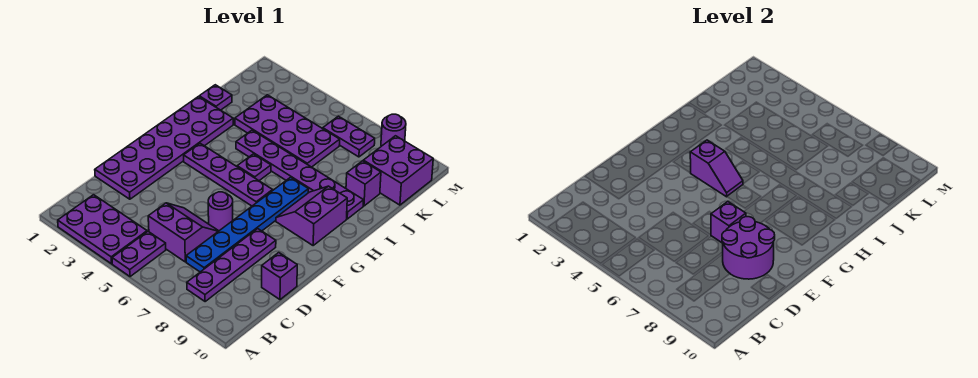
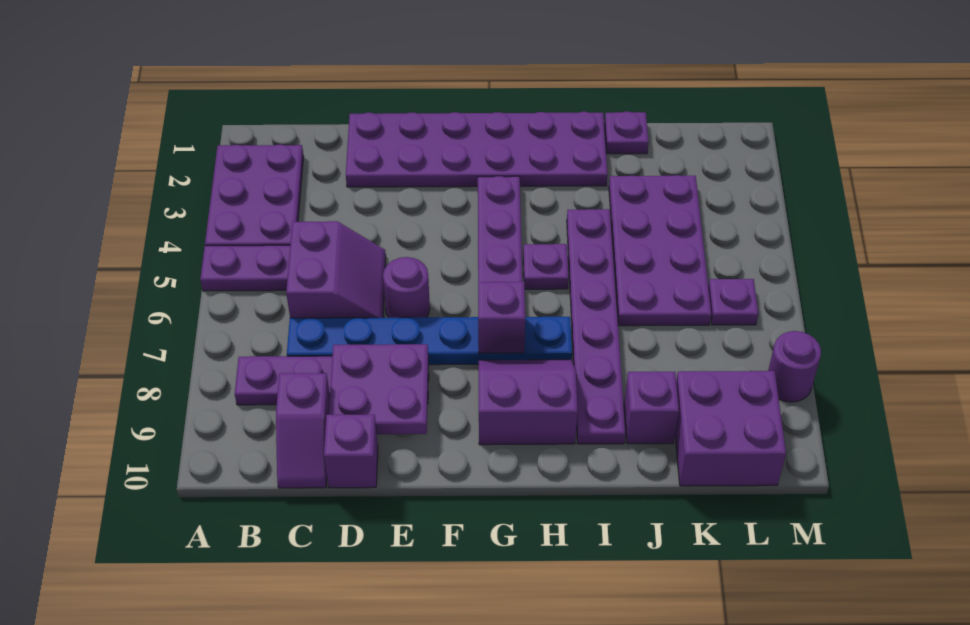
purple 2x2 round brick [722,217,775,279] -> purple 2x2 plate [329,344,428,434]
purple 1x1 brick [711,201,746,243] -> purple 1x1 brick moved to [478,282,525,353]
purple 1x2 slope [690,140,743,197] -> purple 1x2 slope moved to [276,373,330,488]
purple 1x2 plate [323,116,375,157] -> purple 1x1 plate [708,279,758,325]

